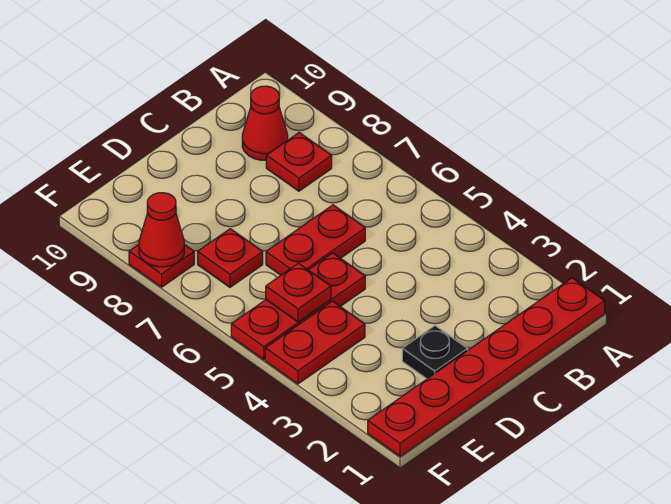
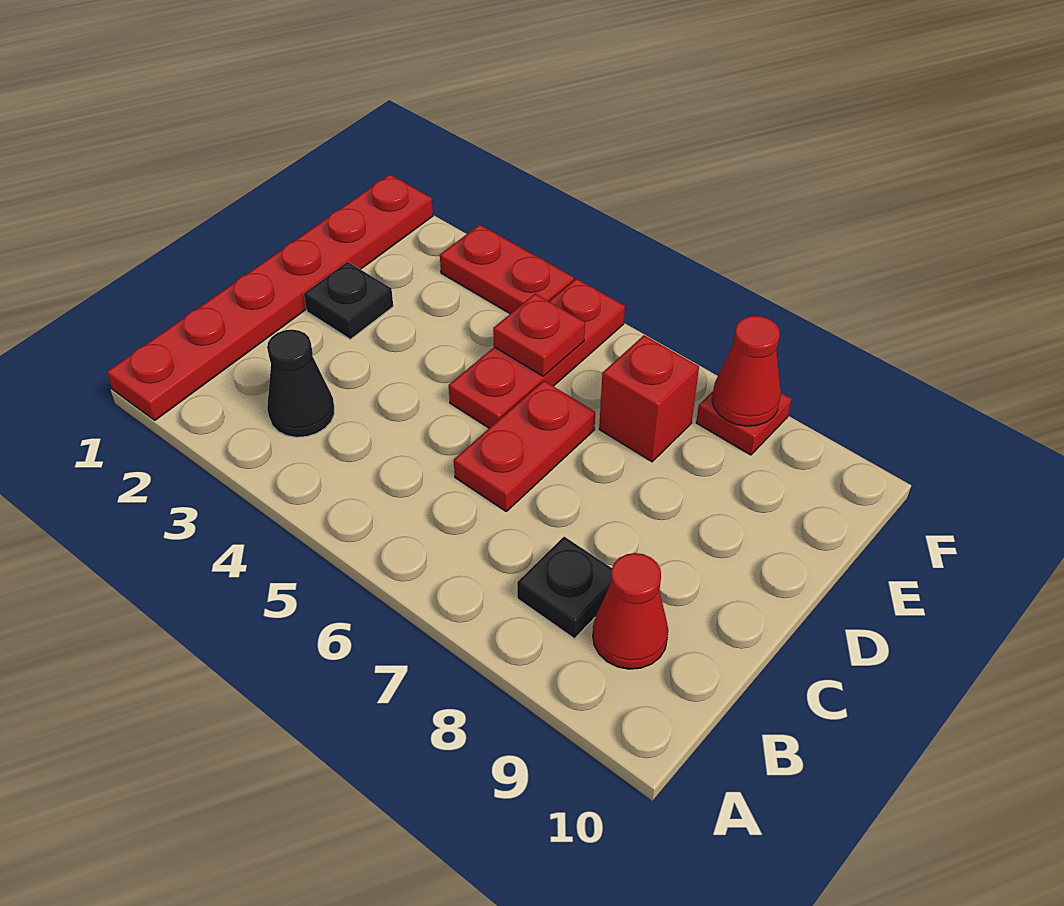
none -> black 1x1 cone [267,330,334,437]
red 1x1 plate [266,133,332,191] -> black 1x1 plate [517,537,612,639]
red 1x2 plate [265,301,365,384] -> red 1x2 plate turned to [440,225,574,314]
red 1x1 plate [198,229,263,287] -> red 1x1 brick [599,335,699,462]

